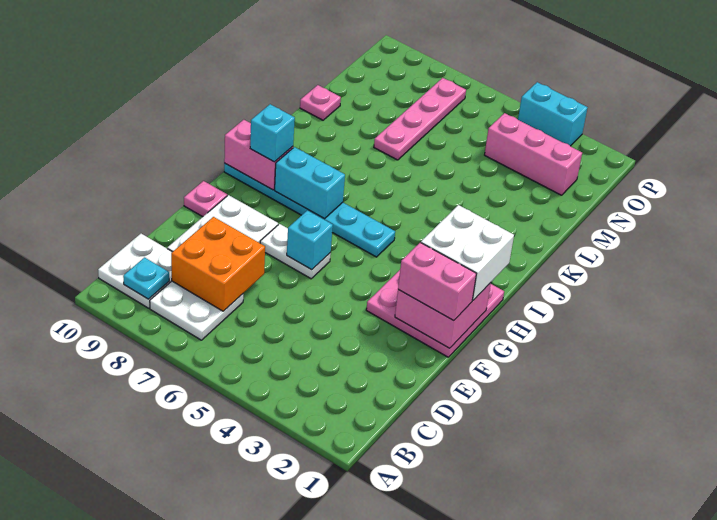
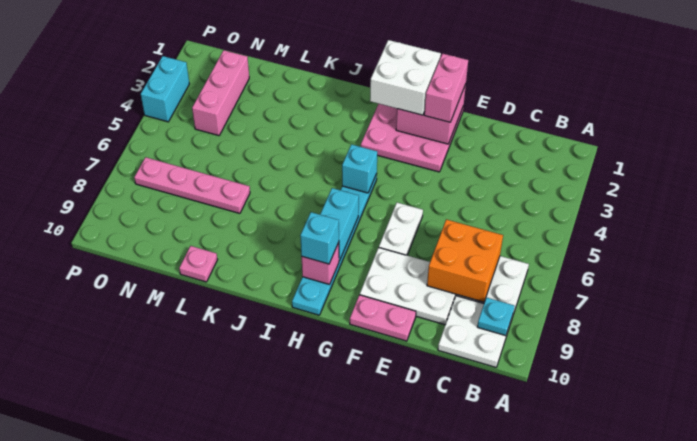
cyan 1x1 brick [287,210,333,270] -> cyan 1x1 brick moved to [342,144,377,193]
pink 1x1 plate [184,181,227,217] -> pink 1x2 plate [350,295,416,341]
pink 1x2 brick [224,120,293,190] -> pink 1x1 brick [301,242,339,285]

